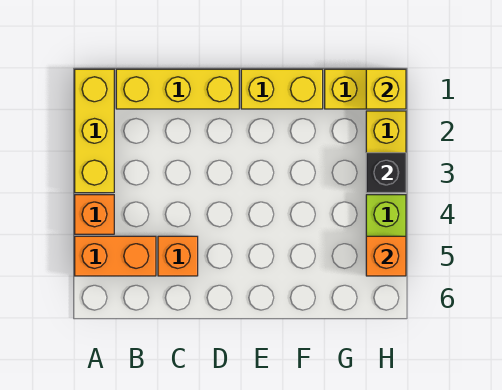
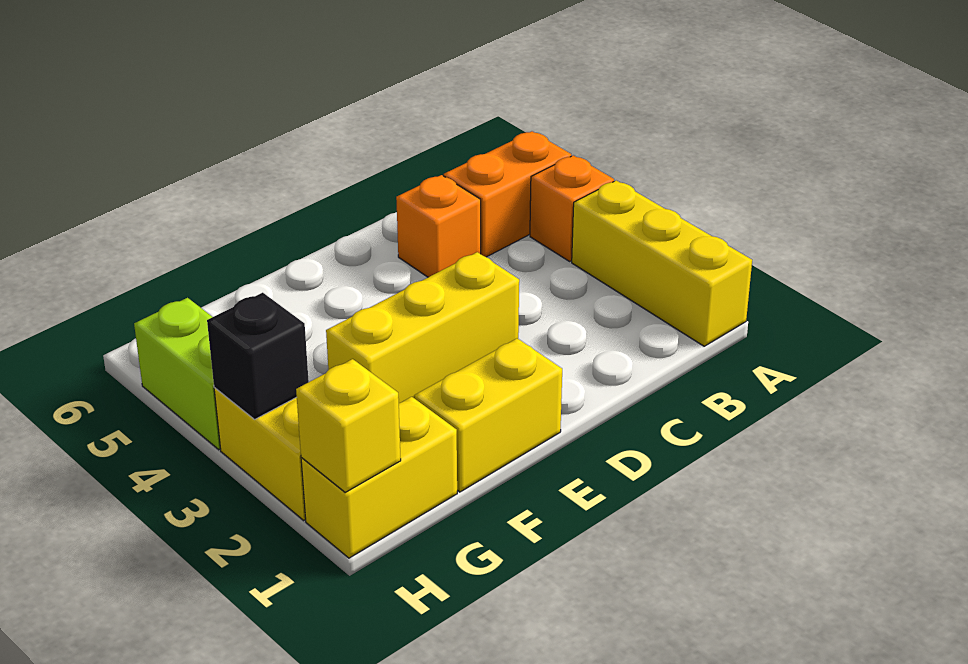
yellow 1x3 brick [116,69,239,109] -> yellow 1x3 brick moved to [326,252,519,403]
orange 1x1 brick [366,236,406,276] -> none

